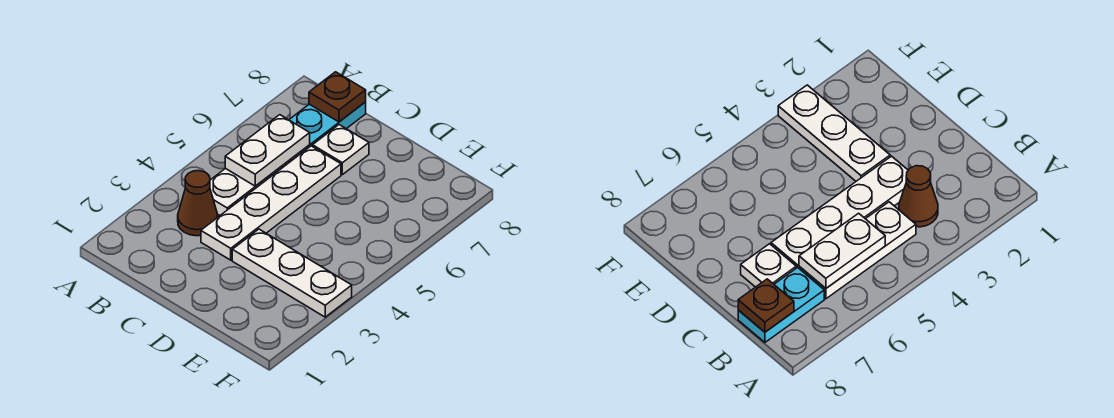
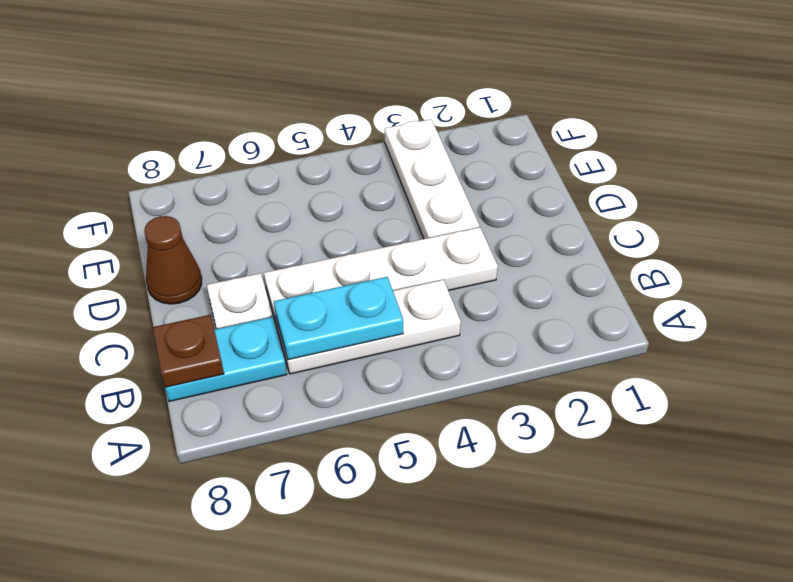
brown 1x1 cone [178,171,218,236] -> brown 1x1 cone moved to [144,216,202,304]
white 1x2 plate [225,115,310,186] -> cyan 1x2 plate [274,277,403,360]

